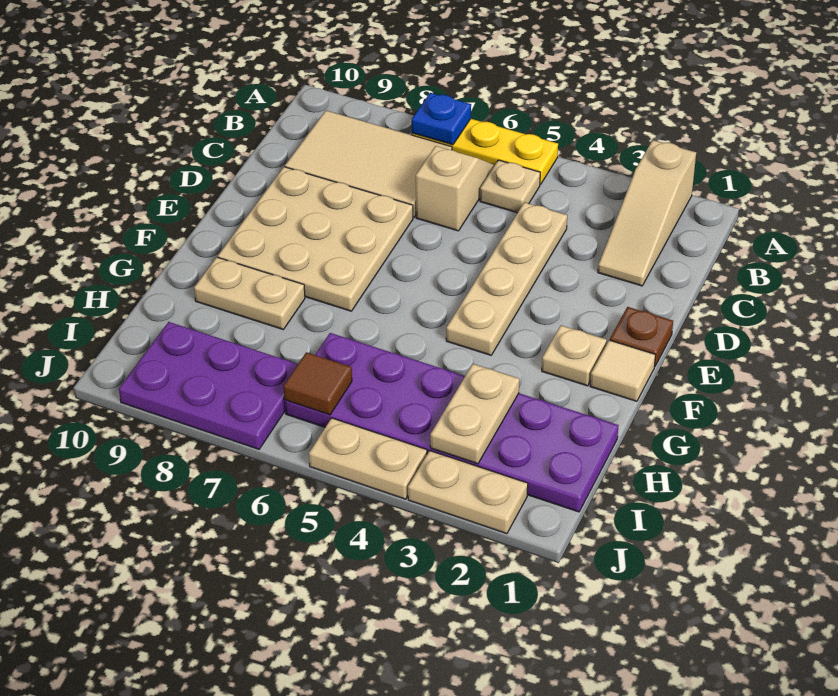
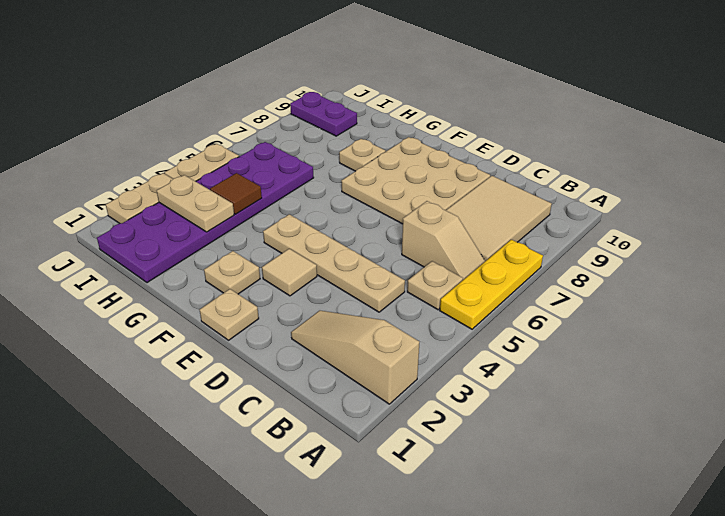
blue 1x1 plate [412,93,471,145] -> none
brown 1x1 plate [610,307,673,367] -> tan 1x1 plate [200,289,259,340]
tan 1x1 tile [590,340,656,401] -> tan 1x1 tile moved to [262,249,317,296]
tan 1x2 plate [194,257,305,329] -> tan 1x1 plate [339,139,386,171]
brown 1x1 tile [284,352,352,415] -> brown 1x1 tile moved to [210,173,262,214]
purple 2x3 plate [119,322,298,449] -> purple 1x2 plate [290,92,357,136]

